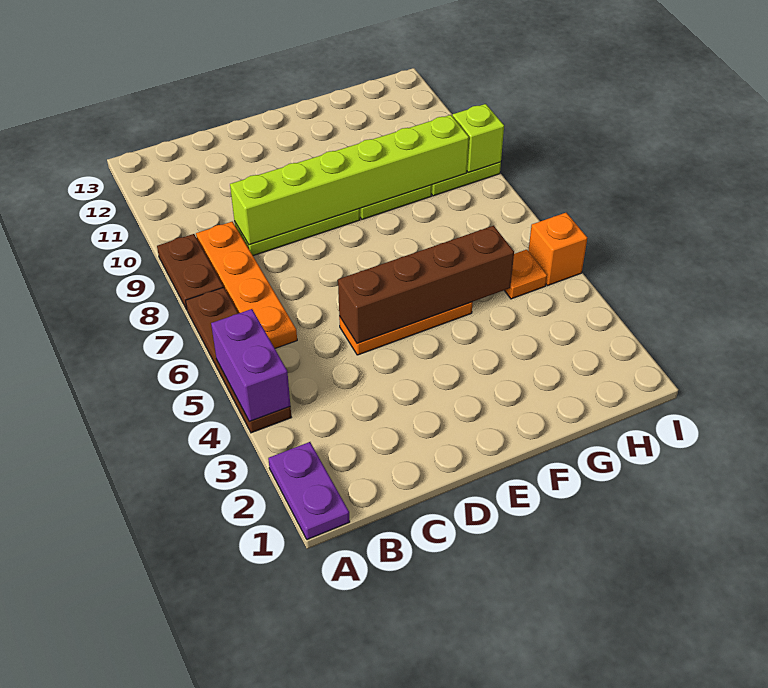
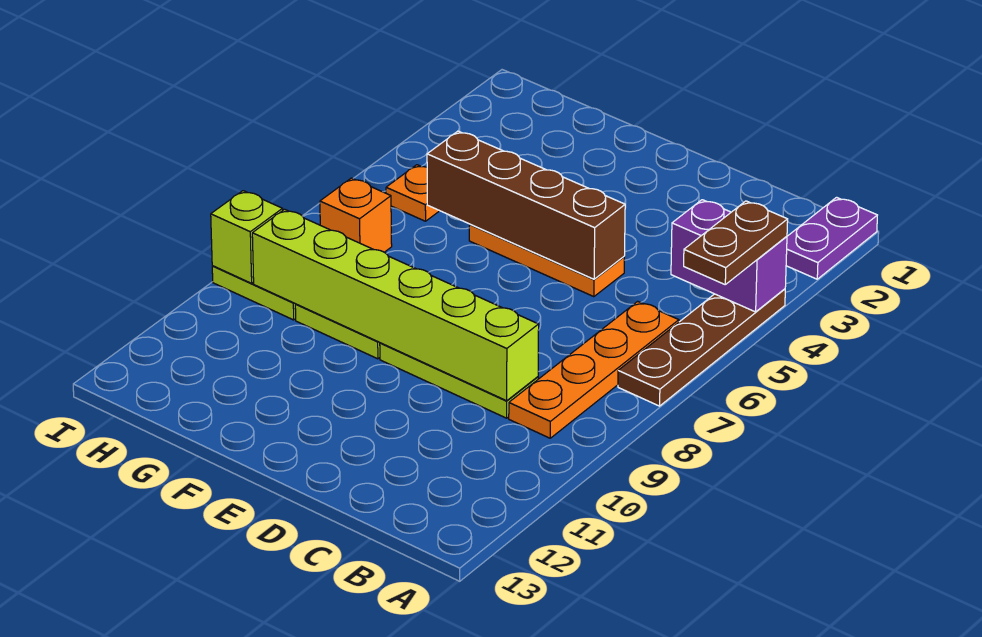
purple 1x2 brick [211,309,290,422] -> purple 1x2 brick turned to [671,200,787,312]
brown 1x2 plate [157,234,223,310] -> brown 1x2 plate moved to [684,201,788,284]
orange 1x1 brick [528,213,587,285] -> orange 1x1 brick moved to [320,178,392,252]

